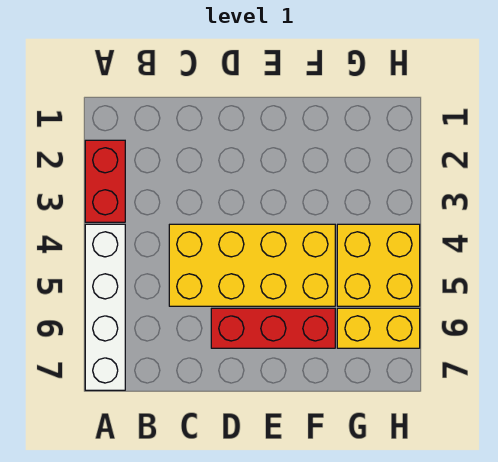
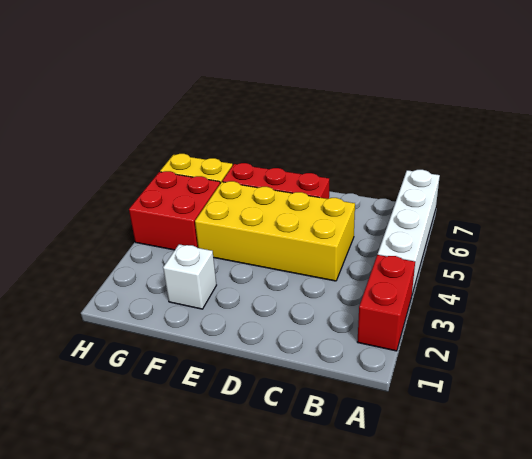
none -> white 1x1 brick [163,244,216,309]
yellow 2x2 brick [337,224,420,306] -> red 2x2 brick [129,171,220,250]

